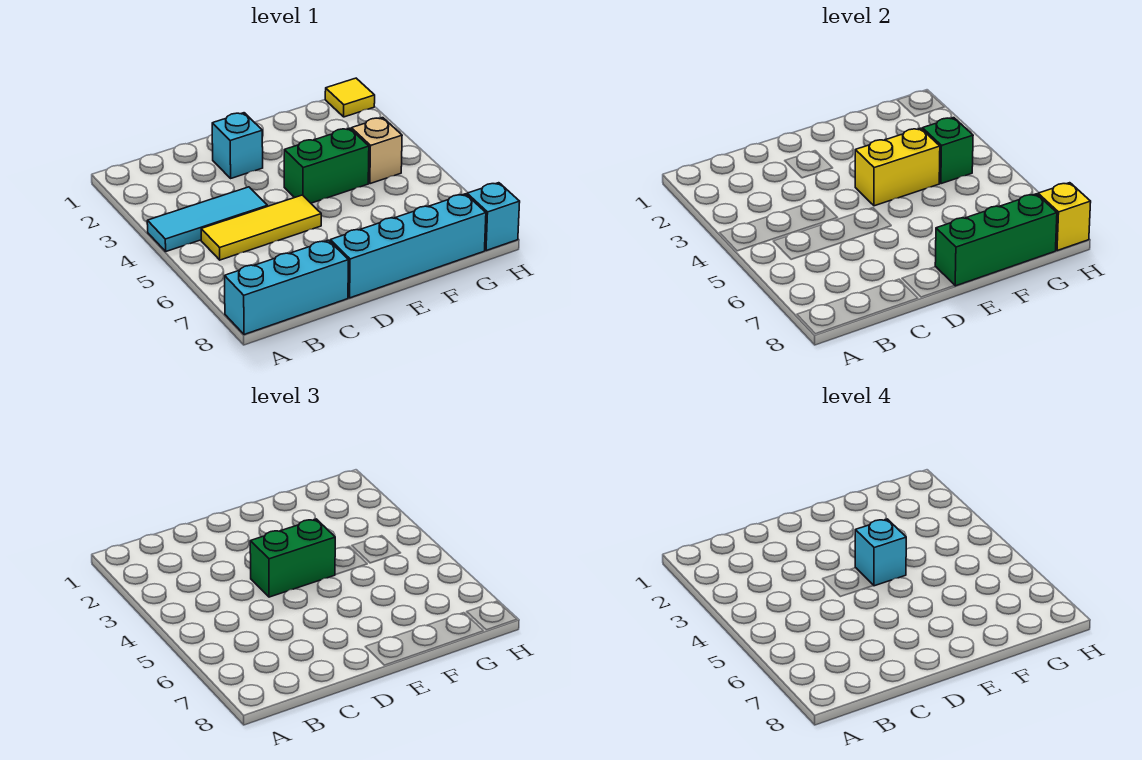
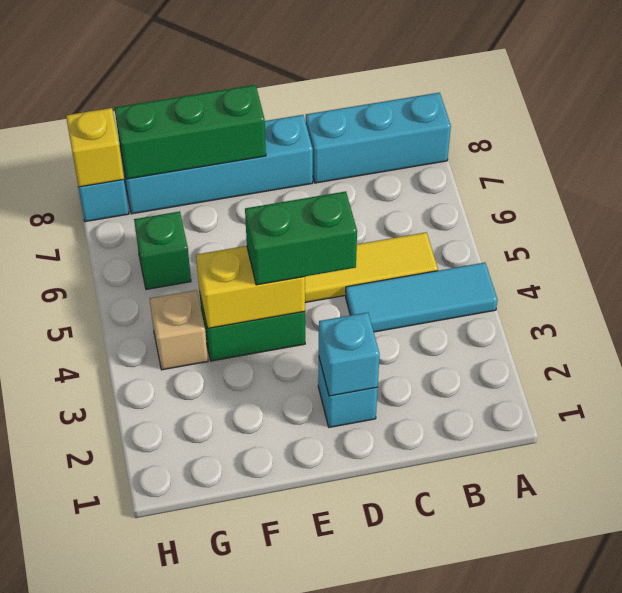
cyan 1x1 brick [855,519,906,586] -> cyan 1x1 brick moved to [319,312,380,396]
green 1x1 brick [922,118,973,184] -> green 1x1 brick moved to [134,211,191,289]
yellow 1x1 tile [325,78,375,117] -> none

